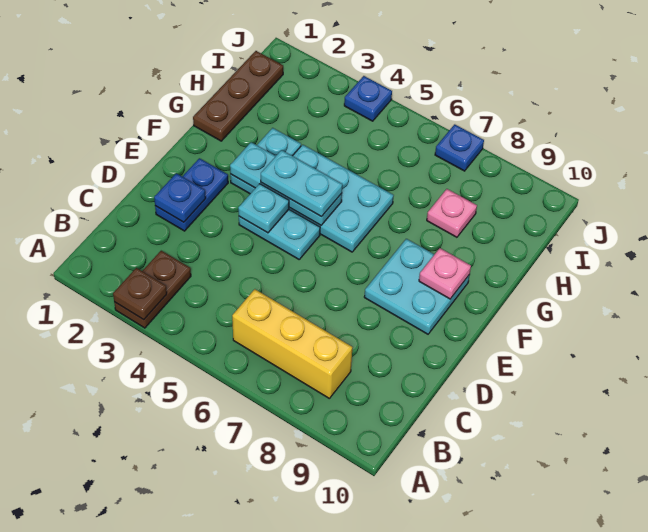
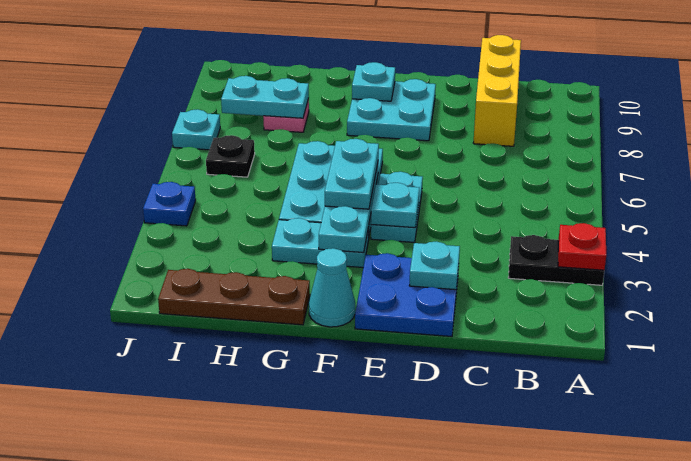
brown 1x2 plate [114,251,191,328] -> black 1x2 plate [508,235,604,285]
brown 1x1 plate [113,268,167,320] -> red 1x1 plate [558,223,606,270]
yellow 1x3 brick [232,289,353,398] -> yellow 1x3 brick moved to [473,35,521,146]
blue 1x2 plate [155,158,228,231] -> blue 2x2 plate [355,253,459,337]
blue 1x1 plate [154,173,206,222] -> cyan 1x1 plate [409,242,460,290]
none -> cyan 1x1 cone [309,248,355,327]
pink 1x1 plate [419,248,471,299] -> cyan 1x1 plate [352,62,395,101]
none -> cyan 1x2 plate [221,76,309,118]
none -> black 1x1 plate [206,135,255,177]
blue 1x1 plate [435,124,484,171] -> cyan 1x1 plate [172,109,220,150]

